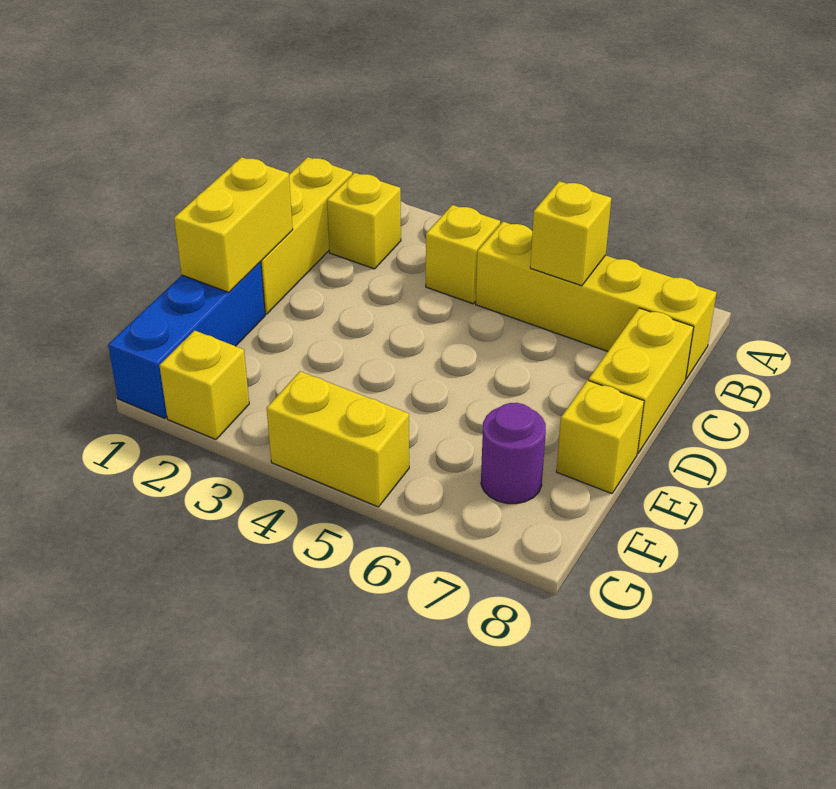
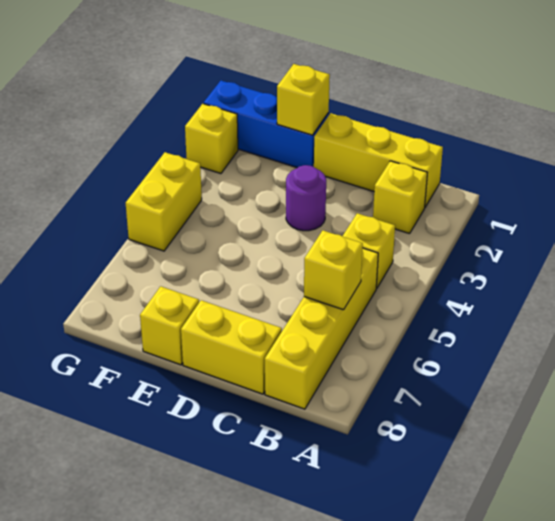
yellow 1x2 brick [174,157,293,292] -> yellow 1x1 brick [277,64,330,135]
purple 1x1 round brick [481,403,546,504] -> purple 1x1 round brick moved to [286,165,326,231]

